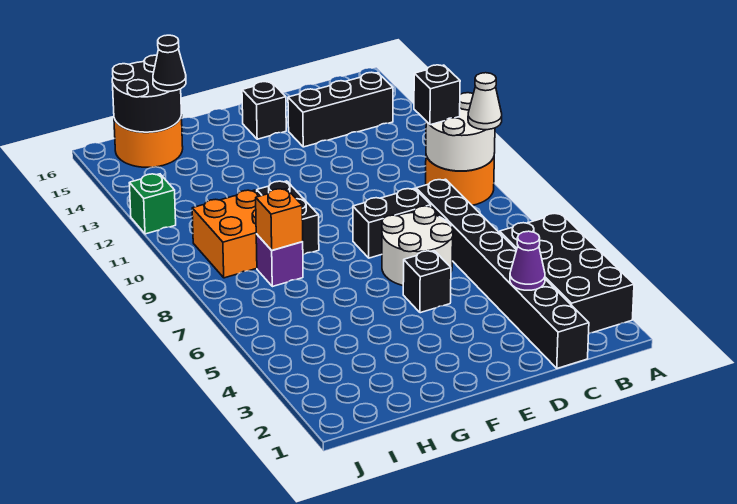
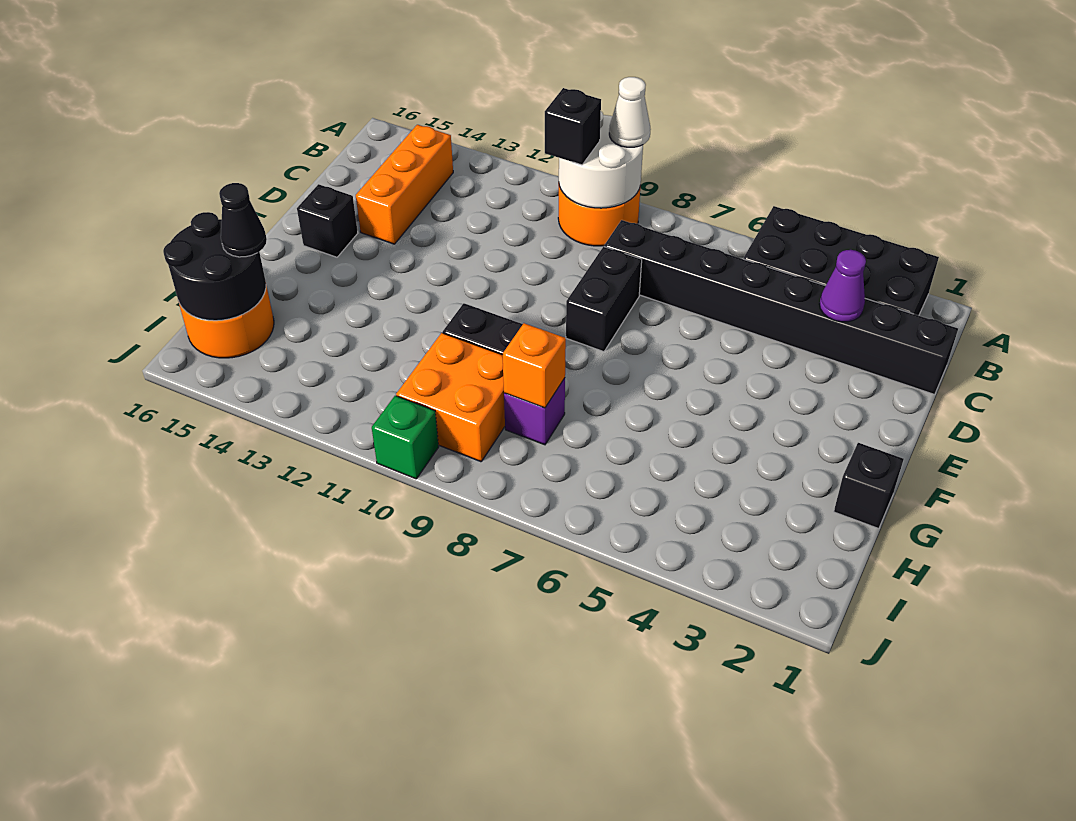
black 1x3 brick [288,72,393,147] -> orange 1x3 brick [356,125,453,244]
white 2x2 round brick [382,206,453,285] -> none
black 1x1 brick [403,251,451,313] -> black 1x1 brick moved to [834,443,904,529]
green 1x1 brick [129,174,176,234] -> green 1x1 brick moved to [372,396,439,479]

